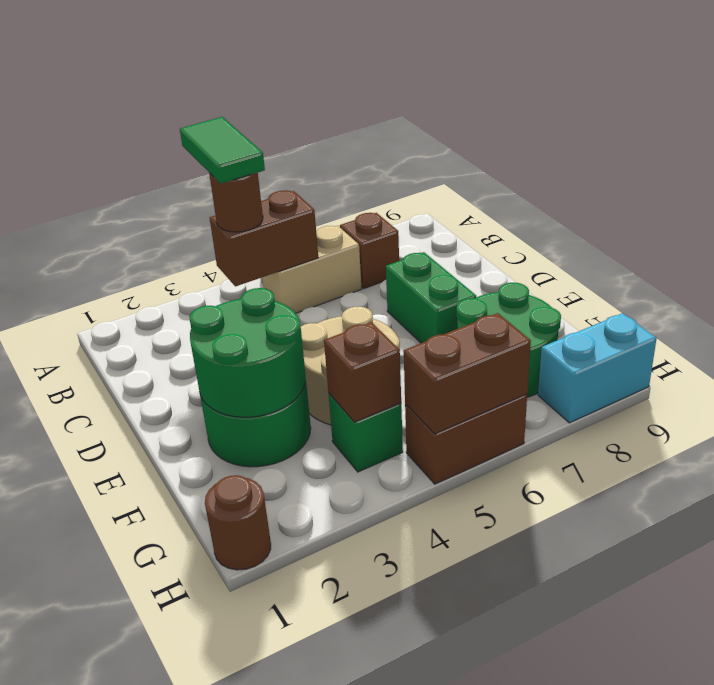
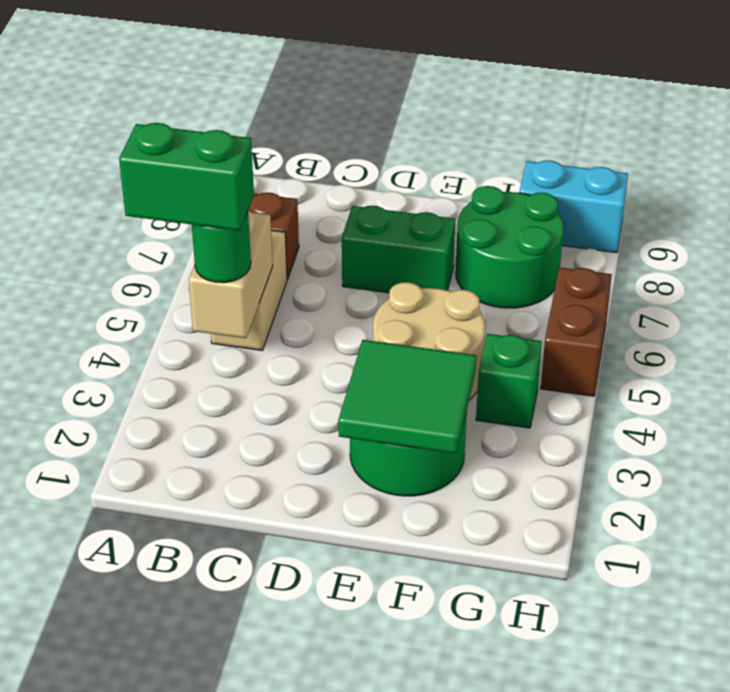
green 1x2 tile [180,117,265,184] -> green 1x2 brick [119,123,254,231]
brown 1x2 brick [210,190,318,286] -> tan 1x2 brick [189,211,273,338]
brown 1x1 round brick [209,173,263,232] -> green 1x1 round brick [192,212,251,283]
green 2x2 round brick [189,288,306,417] -> green 2x2 tile [338,340,476,454]
brown 1x1 brick [324,322,401,422] -> none
brown 1x1 round brick [205,475,271,570] -> none
brown 1x2 brick [404,313,531,434] -> none
cyan 1x2 brick [538,313,657,423] -> cyan 1x2 brick turned to [519,160,628,253]

